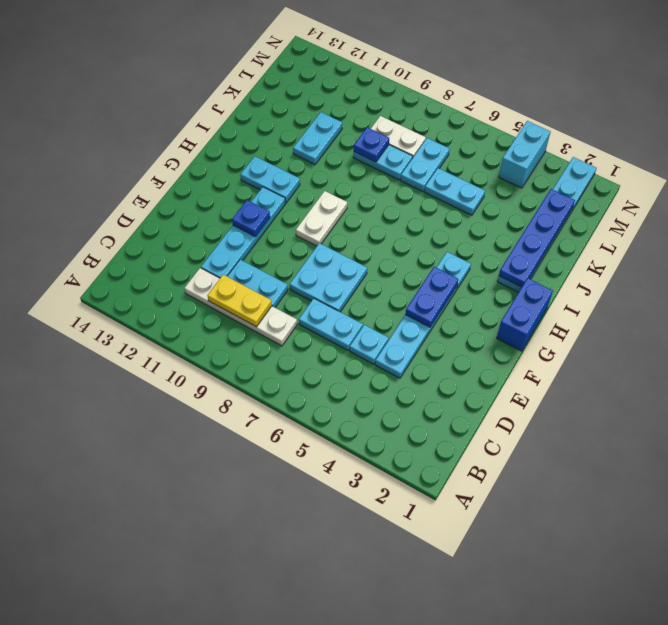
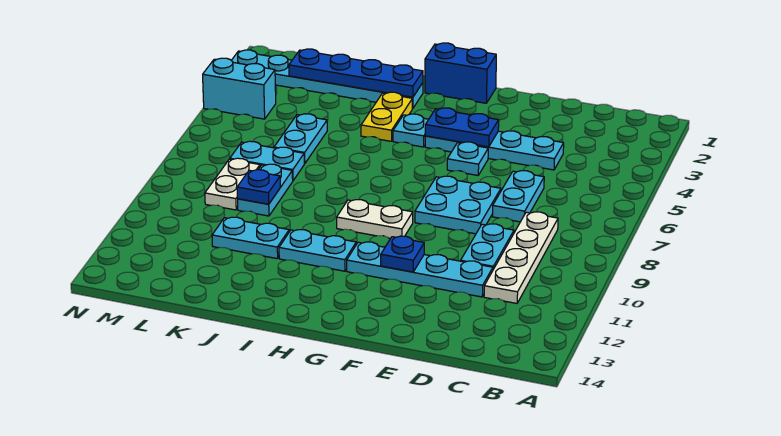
yellow 1x2 plate [208,275,272,327] -> yellow 1x2 plate moved to [361,92,412,141]
cyan 1x1 plate [350,325,389,364] -> cyan 1x1 plate moved to [447,142,488,175]
cyan 1x2 plate [240,156,300,203] -> cyan 1x2 plate turned to [279,230,356,271]

